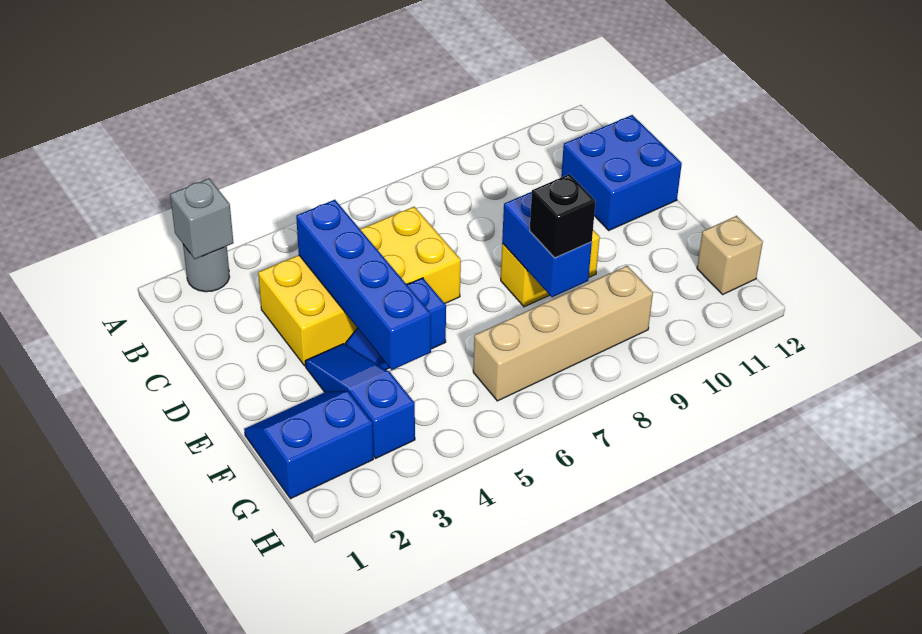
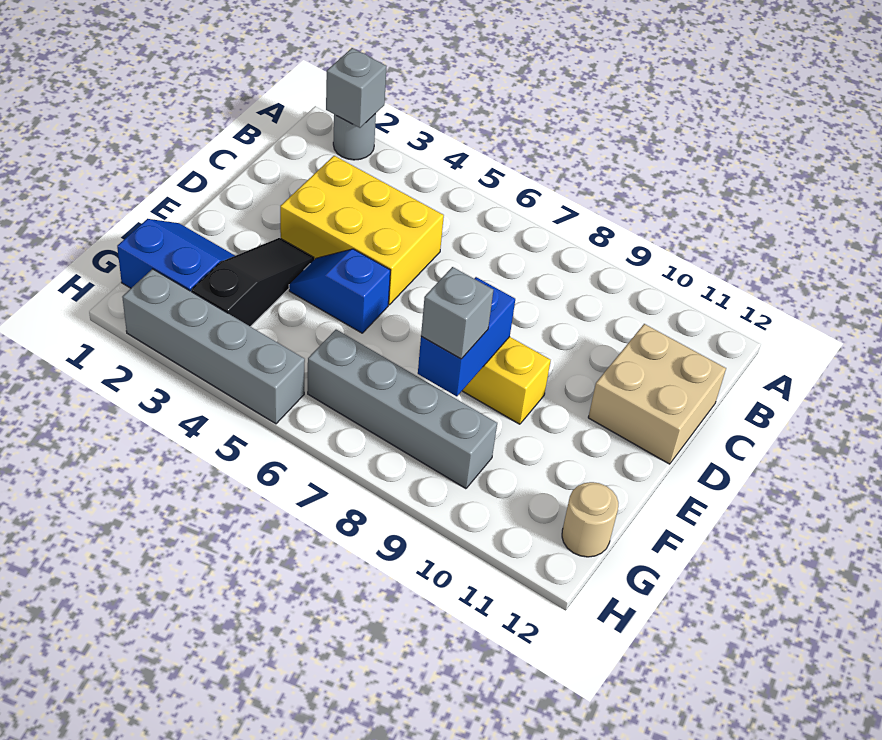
yellow 2x4 brick [258,207,461,366] -> yellow 2x3 brick [280,156,444,305]
blue 1x4 brick [296,200,431,370] -> none
blue 2x2 brick [561,115,682,230] -> tan 2x2 brick [588,324,726,464]
blue 1x3 slope [305,344,415,459] -> black 1x3 slope [192,238,314,327]
black 1x1 brick [530,174,596,258] -> grey 1x1 brick [421,267,493,359]
tan 1x4 brick [473,266,653,401] -> grey 1x4 brick [308,330,497,489]
tan 1x1 brick [697,216,763,294] -> tan 1x1 round brick [562,482,618,557]
none -> grey 1x4 brick [122,269,305,424]

